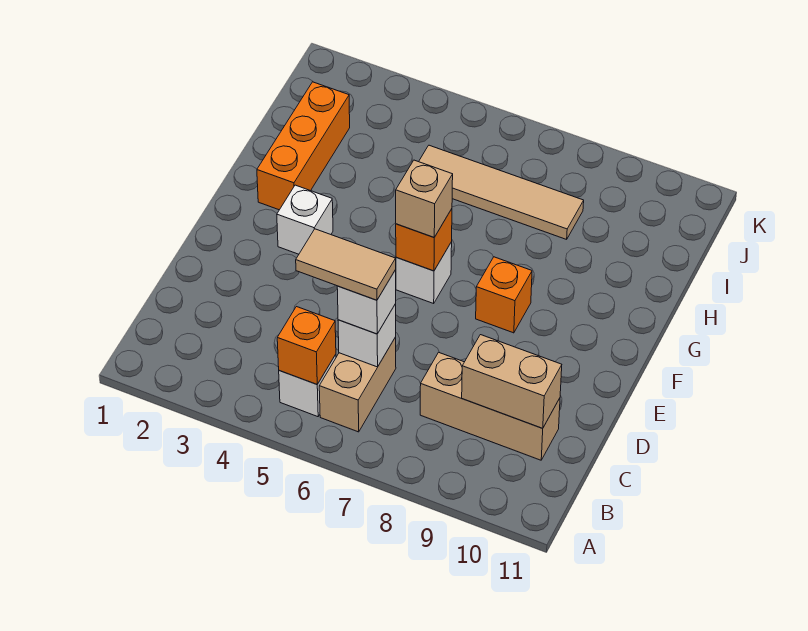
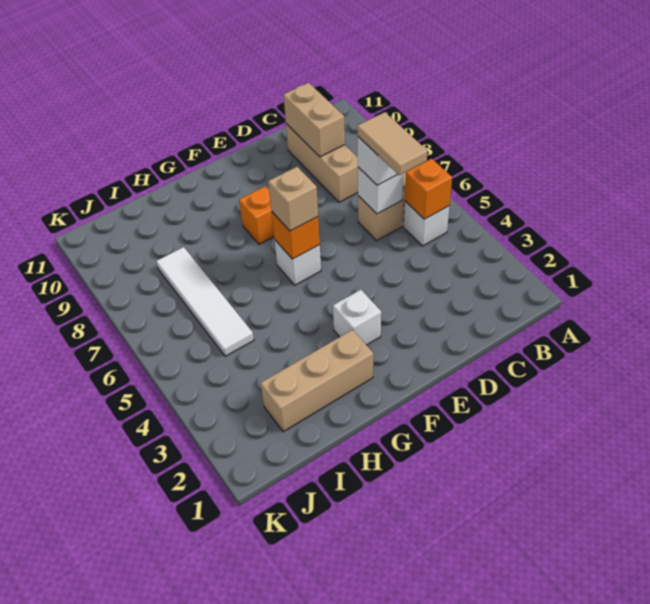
orange 1x3 brick [257,82,350,210] -> tan 1x3 brick [261,330,373,432]
tan 1x4 tile [419,145,584,239] -> white 1x4 tile [156,247,254,356]

